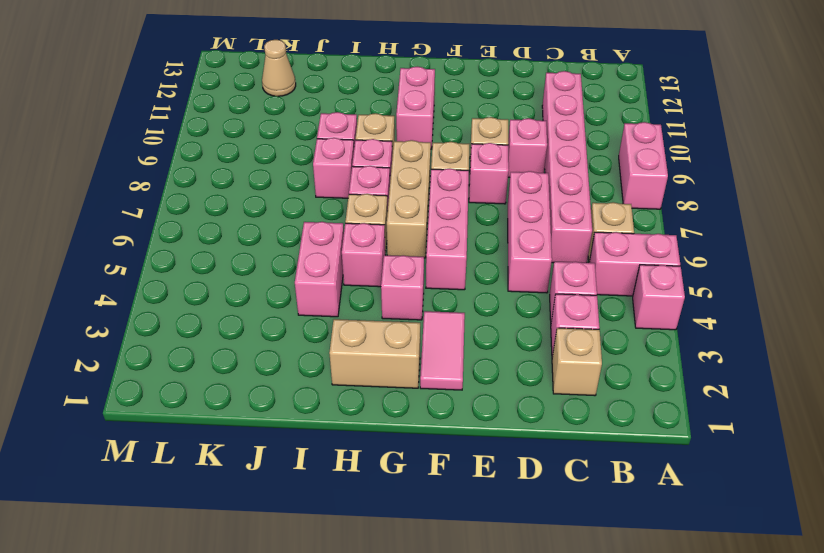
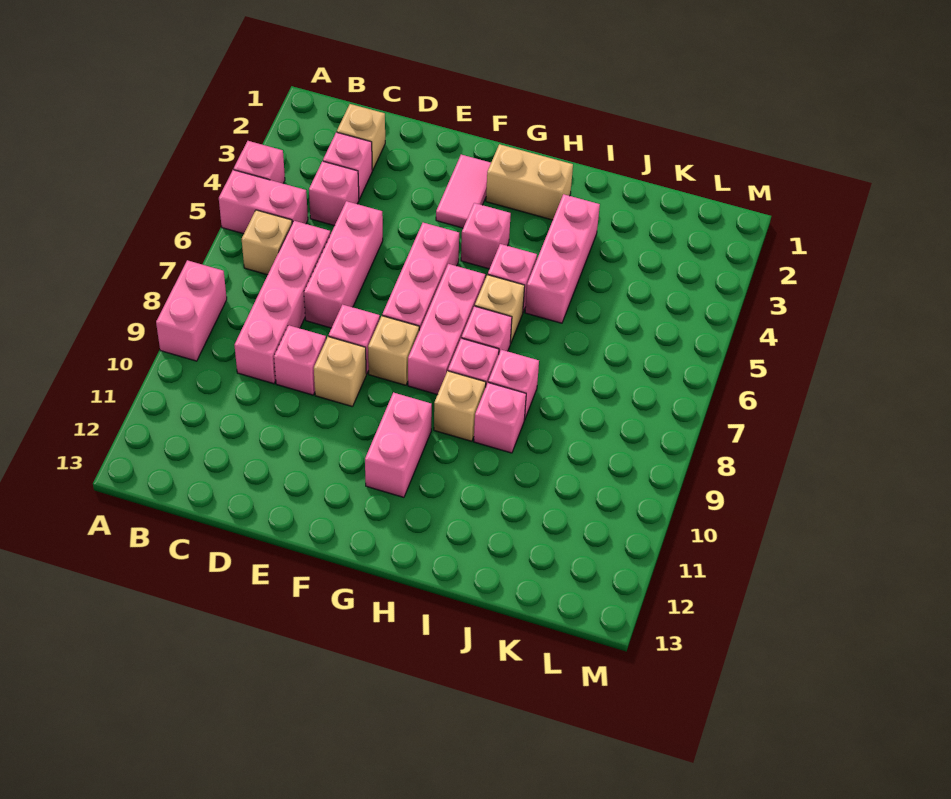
pink 1x6 brick [542,71,592,263] -> pink 1x4 brick [234,221,330,384]
tan 1x3 brick [387,140,431,258] -> pink 1x3 brick [408,264,485,395]
pink 1x2 brick [295,222,344,317] -> pink 1x3 brick [525,194,600,323]
tan 1x1 cone [262,40,296,96] -> none

